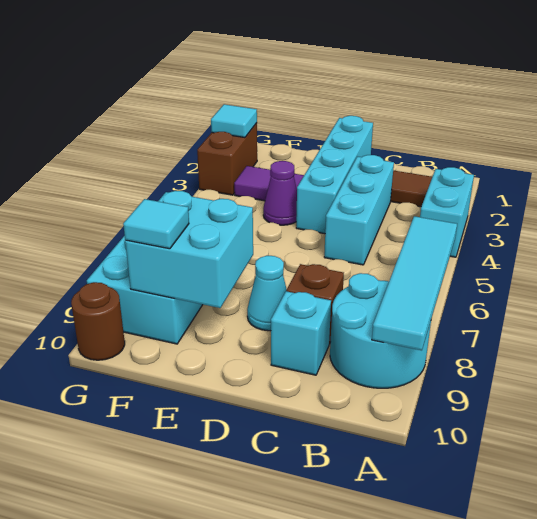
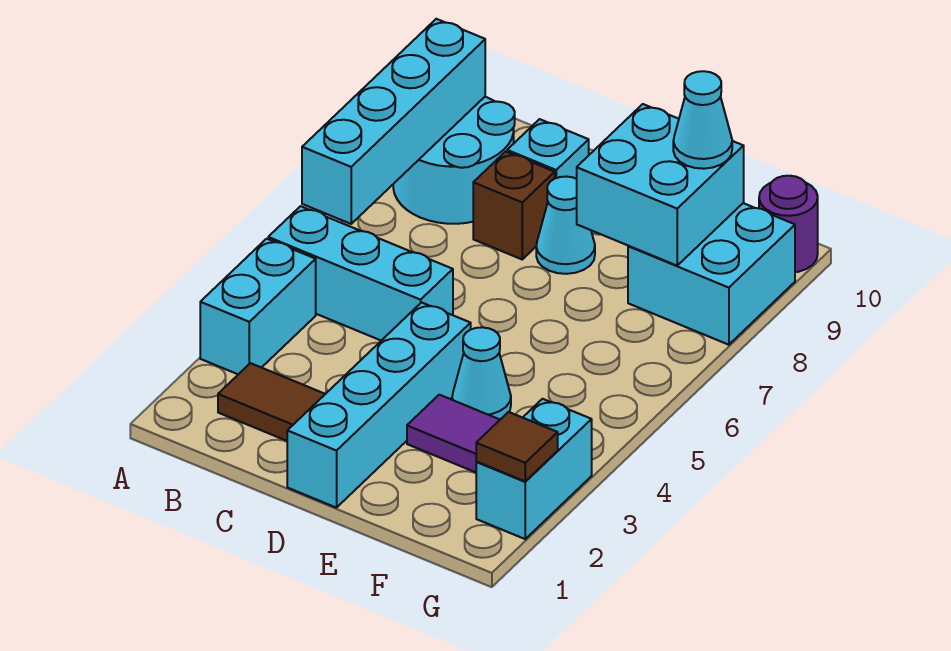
cyan 1x4 tile [372,216,457,350] -> cyan 1x4 brick [302,19,485,224]
cyan 1x3 brick [324,155,394,265] -> cyan 1x3 brick turned to [268,206,453,341]
purple 1x1 cone [263,161,297,225] -> cyan 1x1 cone [452,327,511,419]
cyan 1x1 tile [123,199,189,249] -> cyan 1x1 cone [673,71,732,169]
brown 1x2 brick [197,123,257,195] -> cyan 1x2 brick [476,399,592,539]
cyan 1x1 tile [211,104,257,138] -> brown 1x1 tile [476,412,558,481]
brown 1x1 round brick [71,282,125,360] -> purple 1x1 round brick [759,176,818,272]

